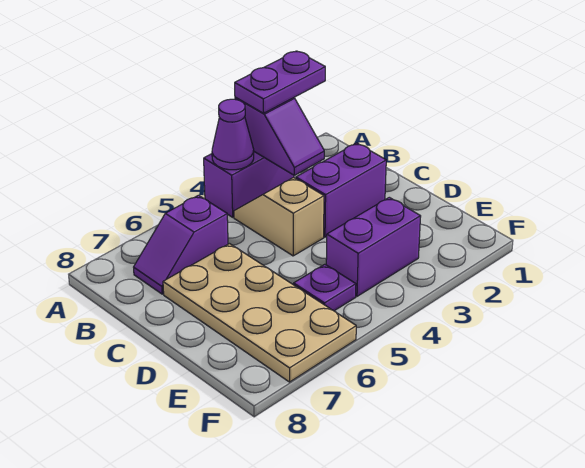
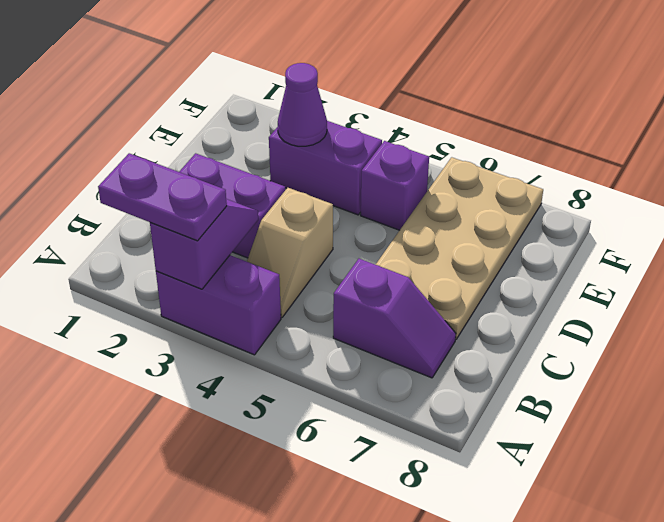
purple 1x1 cone [212,99,254,170] -> purple 1x1 cone moved to [278,63,327,146]
purple 1x1 plate [294,264,356,311] -> purple 1x1 brick [361,141,429,230]

